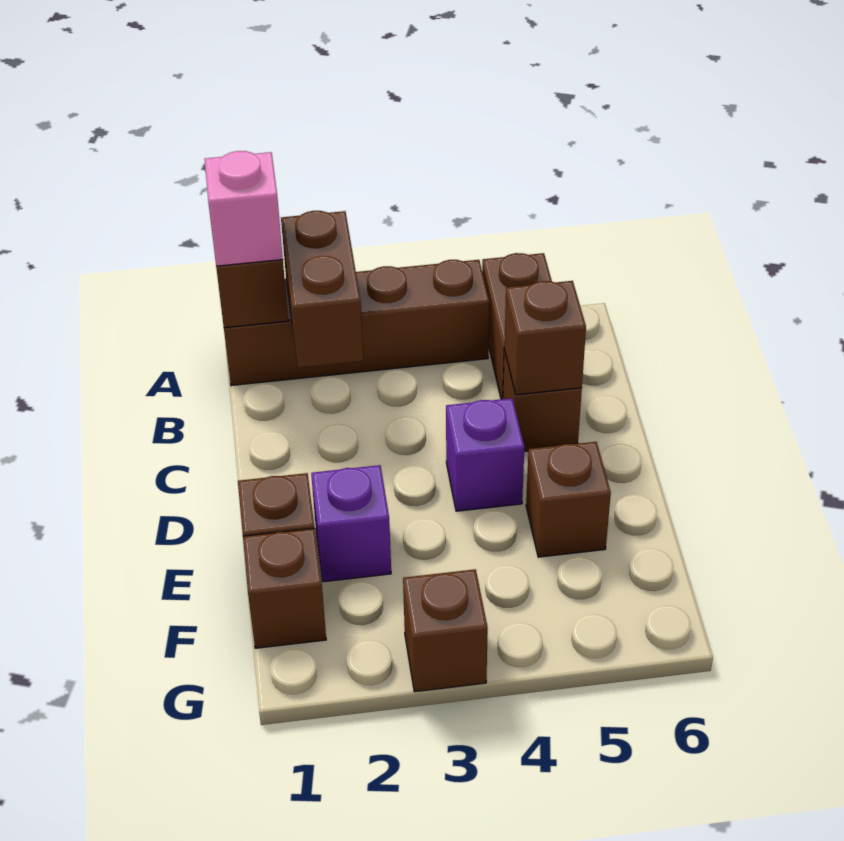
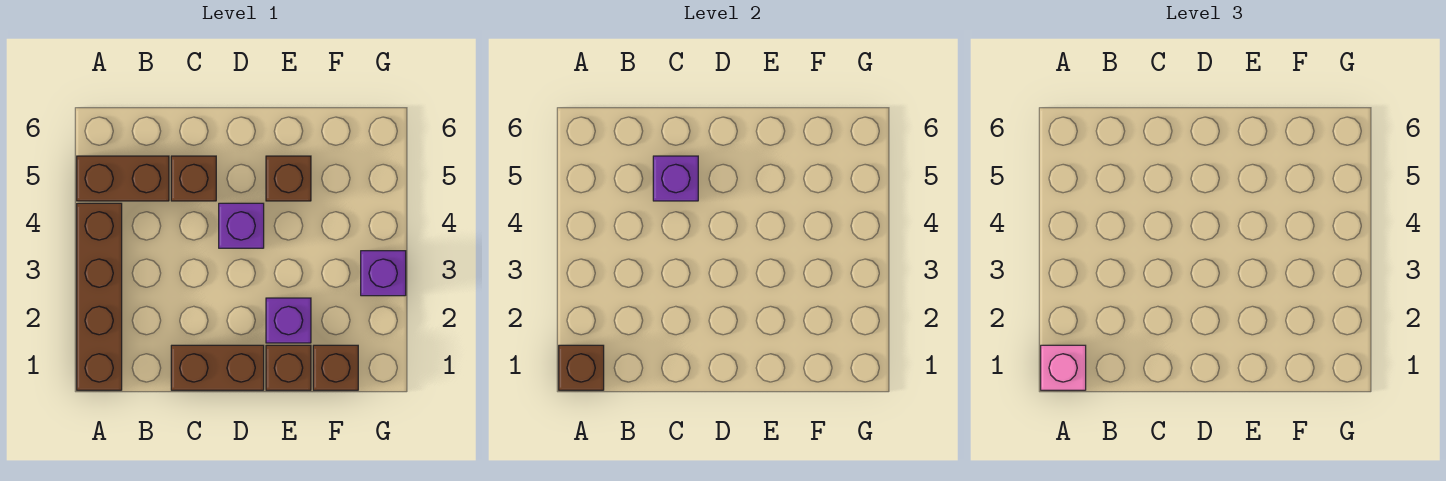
brown 1x2 brick [281,211,363,368] -> brown 1x2 brick moved to [171,345,264,390]
brown 1x1 brick [504,281,586,395] -> purple 1x1 brick [653,156,698,201]
brown 1x1 brick [403,569,488,692] -> purple 1x1 brick [361,251,406,296]

